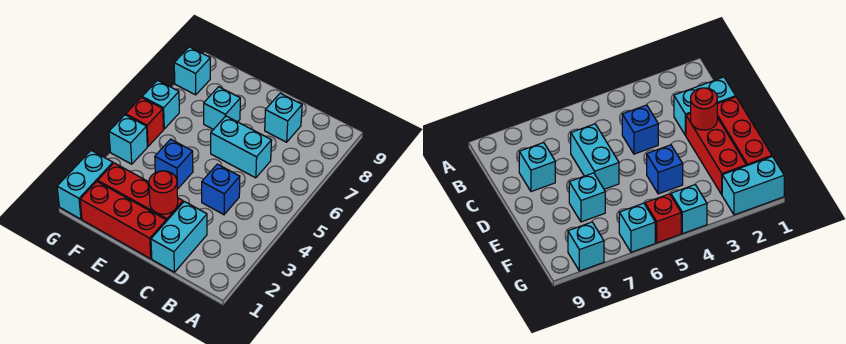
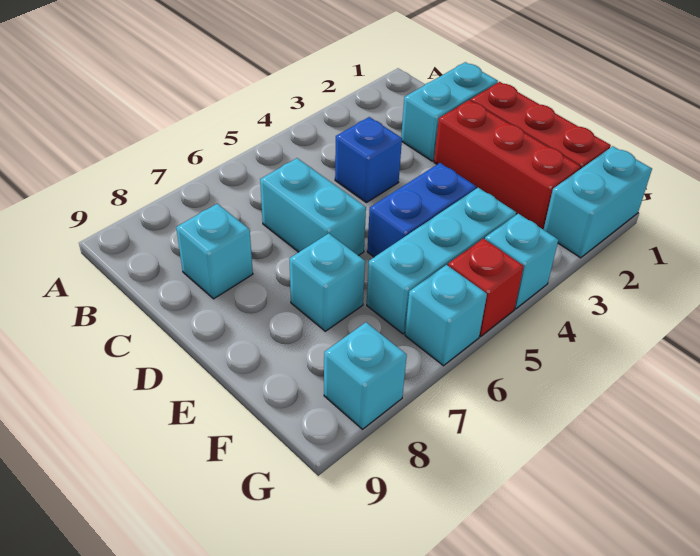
red 1x1 round brick [149,171,178,214] -> none
blue 1x1 brick [155,139,193,189] -> blue 1x2 brick [367,163,476,257]
none -> cyan 1x3 brick [367,188,516,334]

